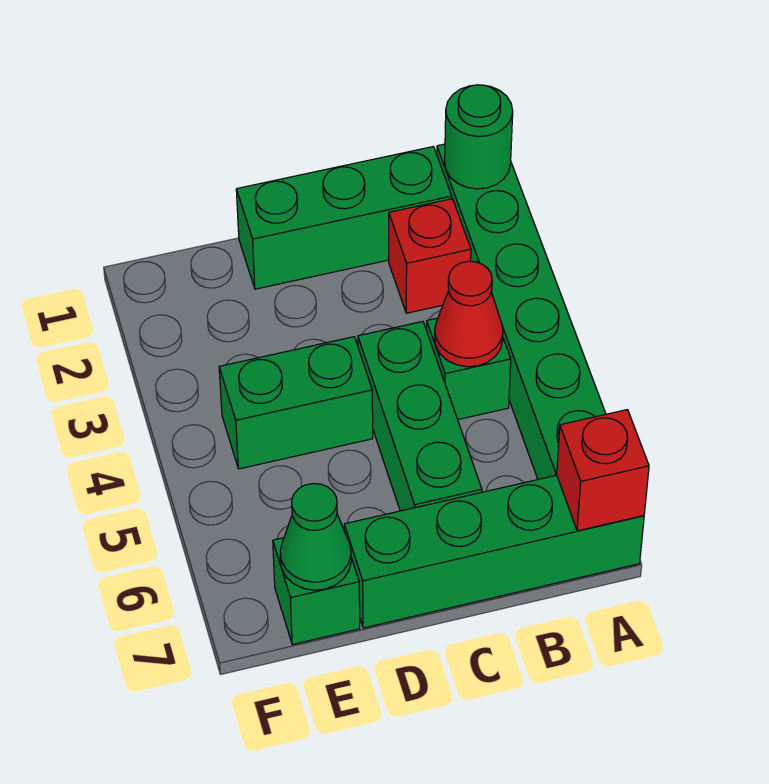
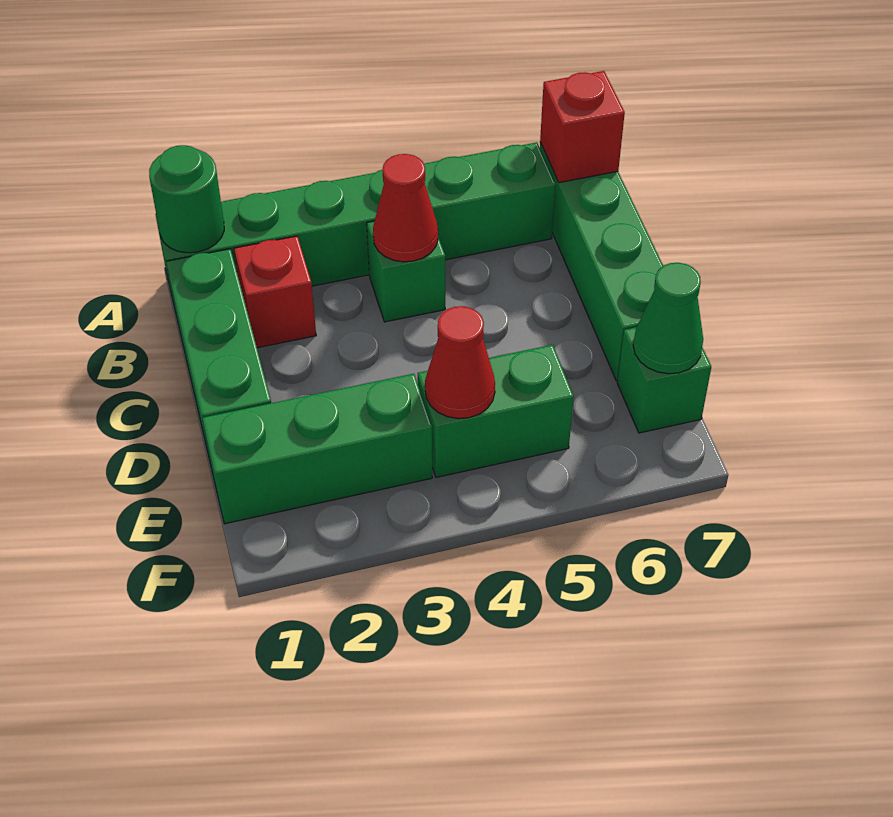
green 1x3 brick [358,322,482,511] -> green 1x3 brick moved to [202,374,432,524]
green 1x2 brick [219,337,373,469] -> green 1x2 brick turned to [418,345,574,477]
none -> red 1x1 cone [425,306,495,419]

